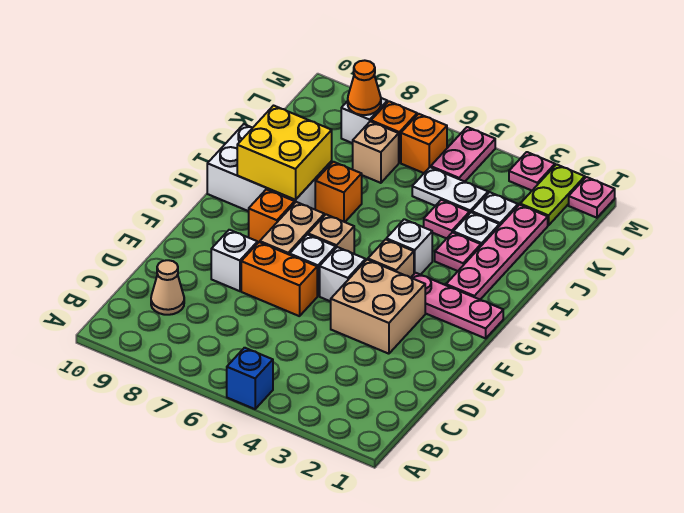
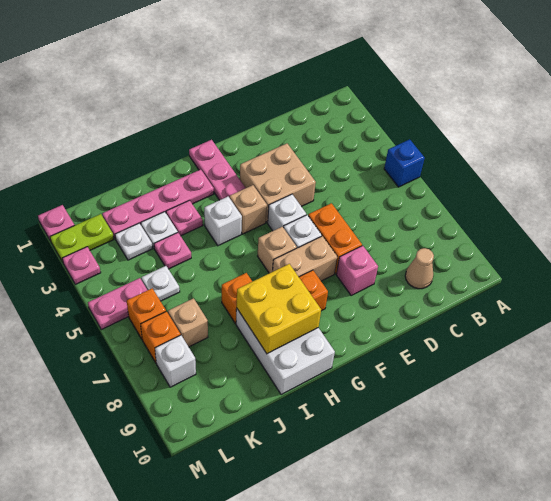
white 1x1 brick [211,230,258,291] -> pink 1x1 brick [336,246,378,295]
white 1x2 plate [412,167,488,213] -> white 1x1 plate [141,266,180,301]
orange 1x1 cone [348,60,381,115] -> none

